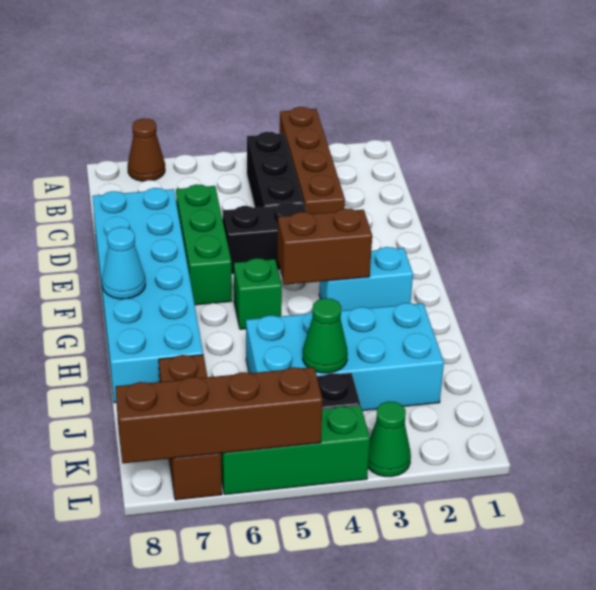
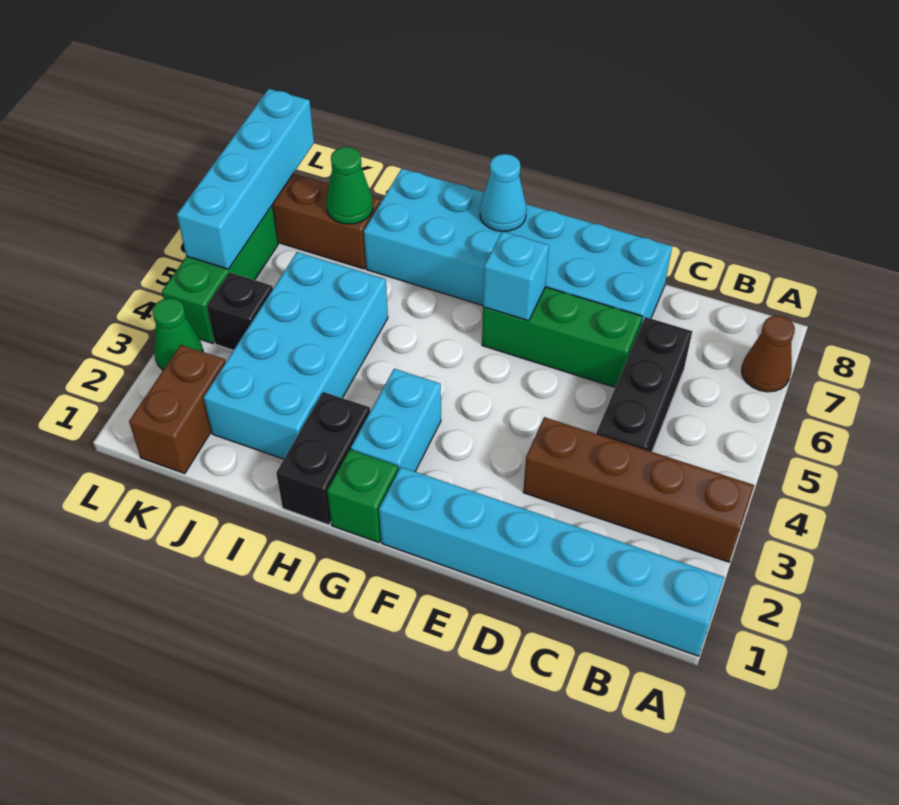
none -> cyan 1x6 brick [379,467,724,656]
black 1x3 brick [247,132,304,208] -> black 1x3 brick turned to [596,317,692,452]
black 1x2 brick [223,202,306,274] -> black 1x2 brick moved to [276,392,370,525]
none -> cyan 1x1 brick [483,231,549,321]
brown 1x2 brick [277,208,372,285] -> brown 1x2 brick moved to [129,345,226,473]
green 1x1 brick [234,258,282,329] -> green 1x1 brick moved to [327,450,398,543]
green 1x1 cone [303,298,348,373] -> green 1x1 cone moved to [326,147,373,224]
brown 1x4 brick [115,367,323,463] -> cyan 1x4 brick [177,89,314,269]

